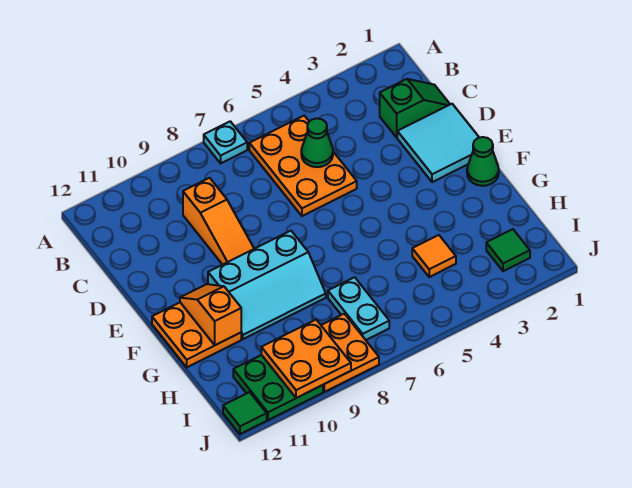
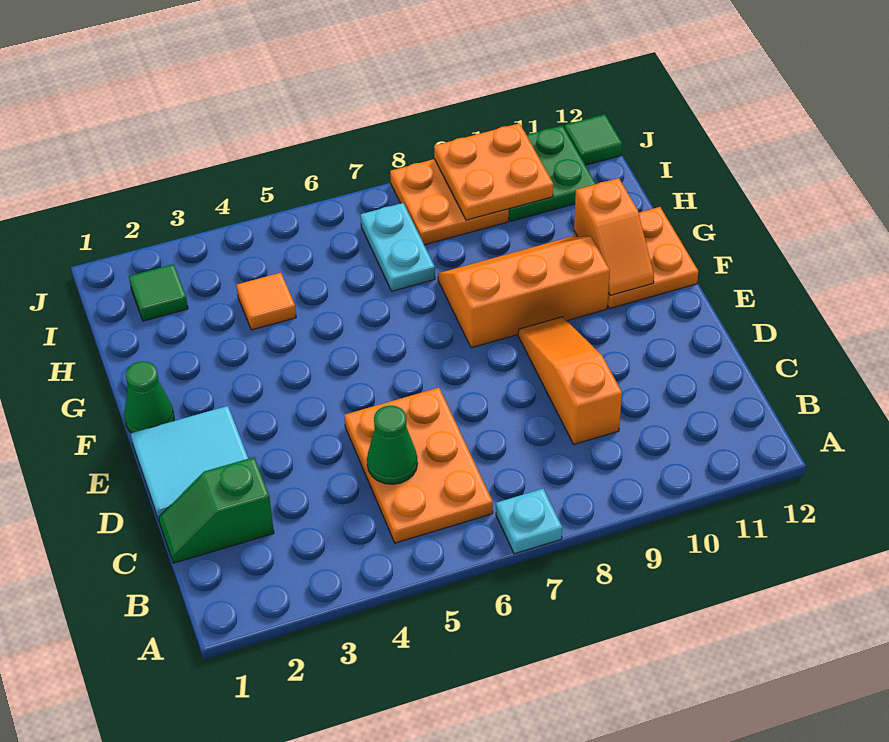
cyan 2x3 slope [208,231,326,339] -> orange 2x3 slope [438,236,610,348]

